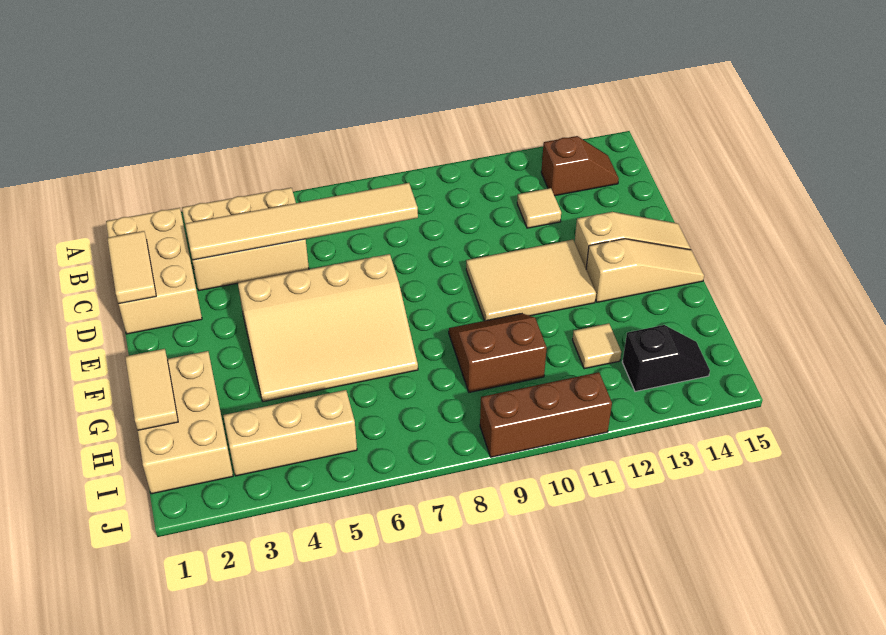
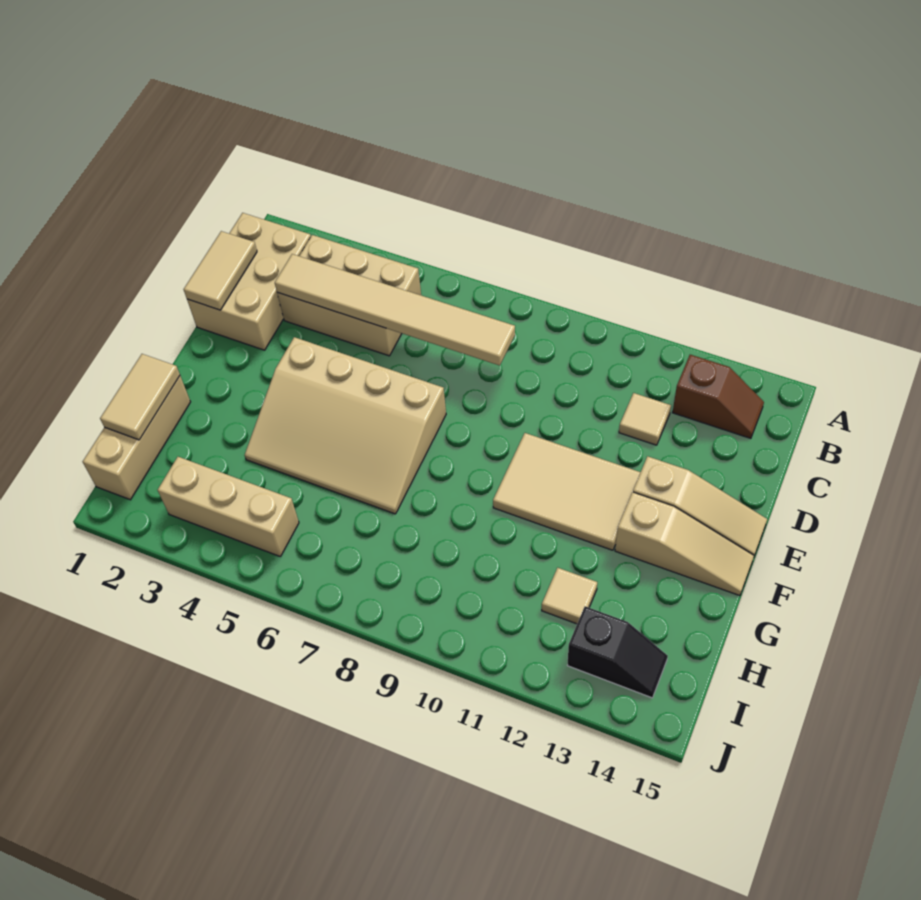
tan 2x3 brick [138,351,233,494] -> tan 1x3 brick [82,376,190,500]
brown 2x2 slope [449,314,547,392] -> none
brown 1x3 brick [480,372,612,457] -> none

